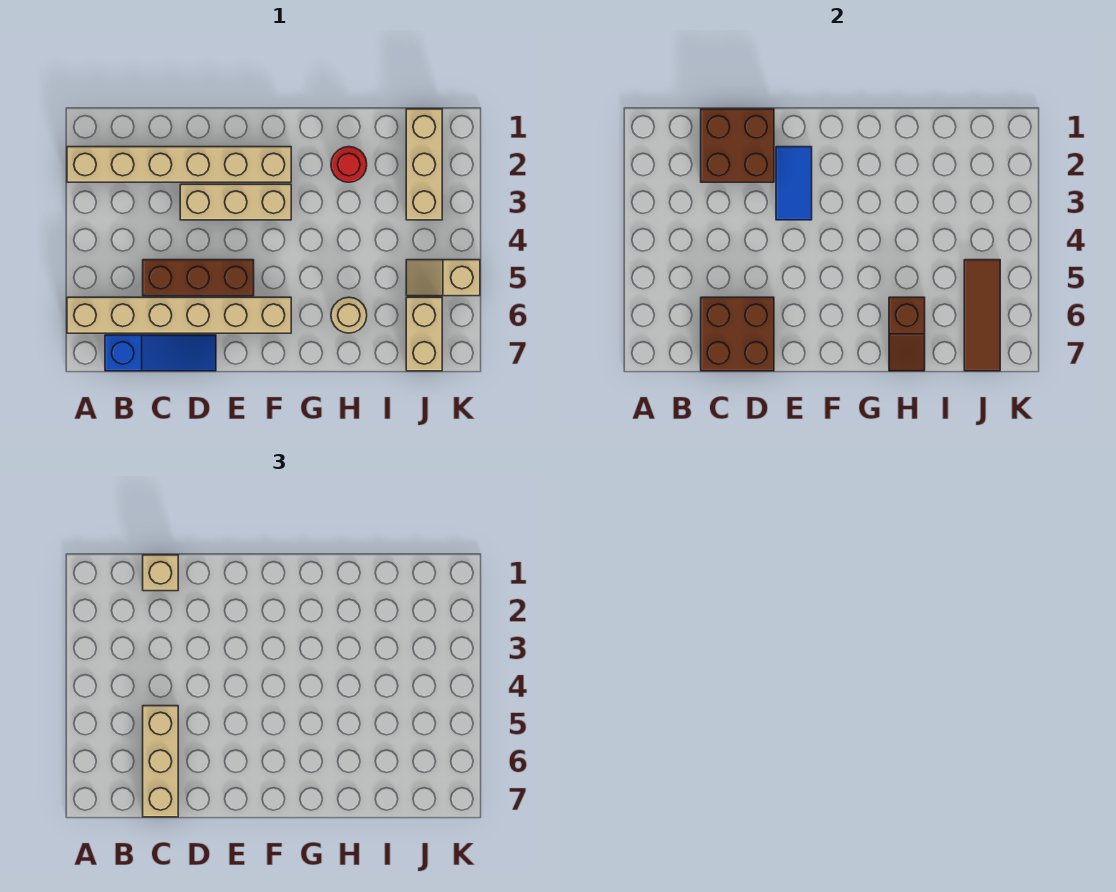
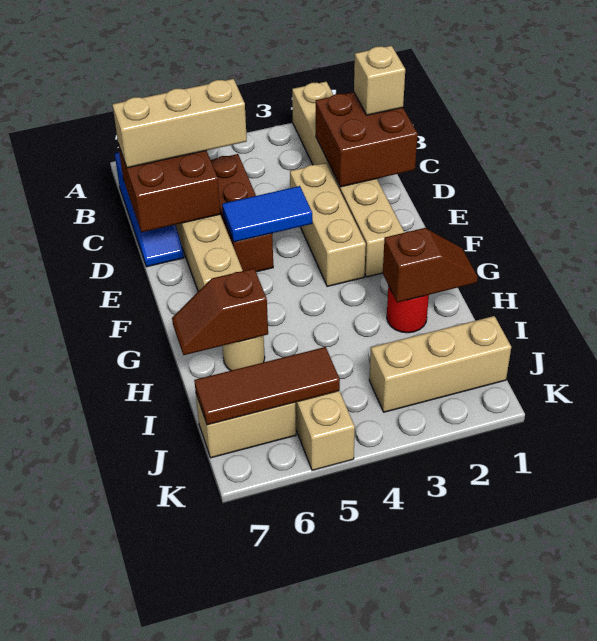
blue 1x2 tile [776,147,812,220] -> blue 1x2 tile moved to [222,186,312,242]
none -> brown 1x2 slope [383,228,478,302]

